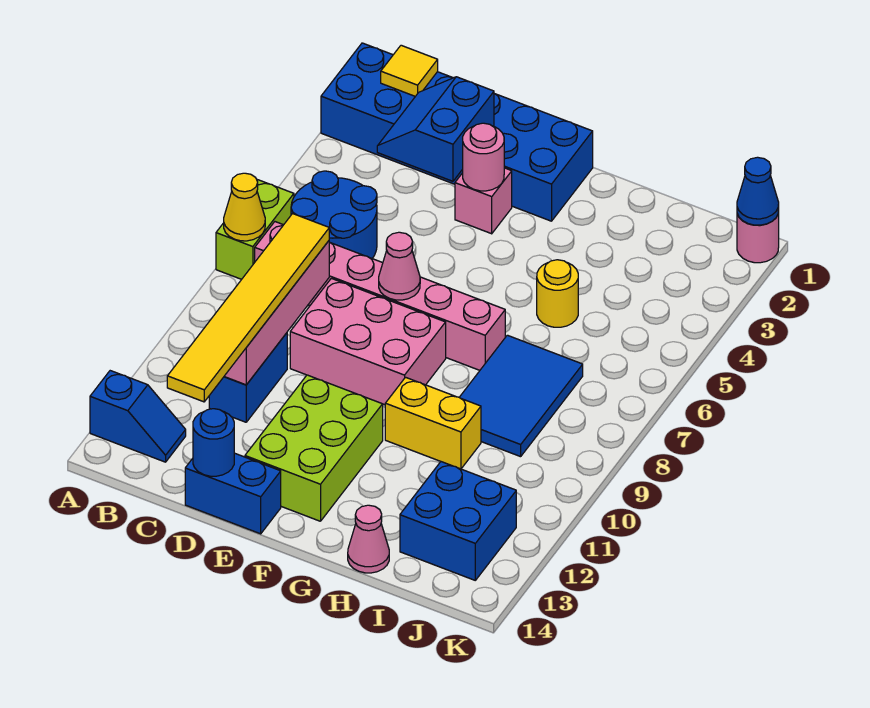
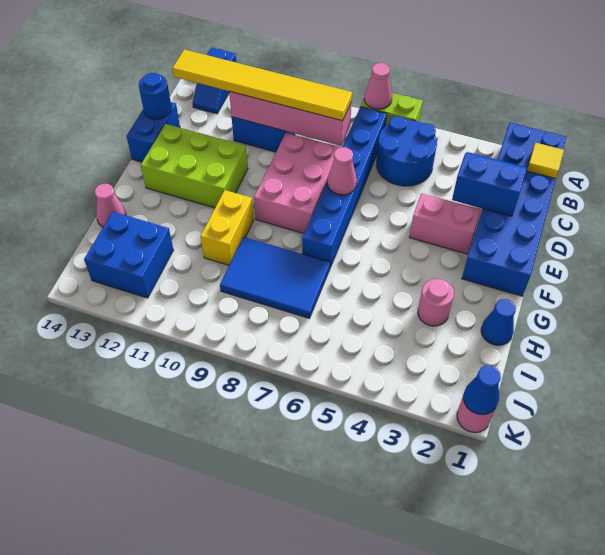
yellow 1x1 cone [224,173,265,241] -> pink 1x1 cone [364,63,392,109]
pink 1x6 brick [255,222,505,370] -> blue 1x6 brick [302,107,387,267]
pink 1x1 brick [455,168,512,234] -> pink 1x2 brick [410,193,480,254]
pink 1x1 round brick [463,123,504,191] -> pink 1x1 round brick moved to [418,279,454,326]
none -> blue 1x1 cone [481,299,516,345]
yellow 1x1 round brick [537,260,578,327] -> none

